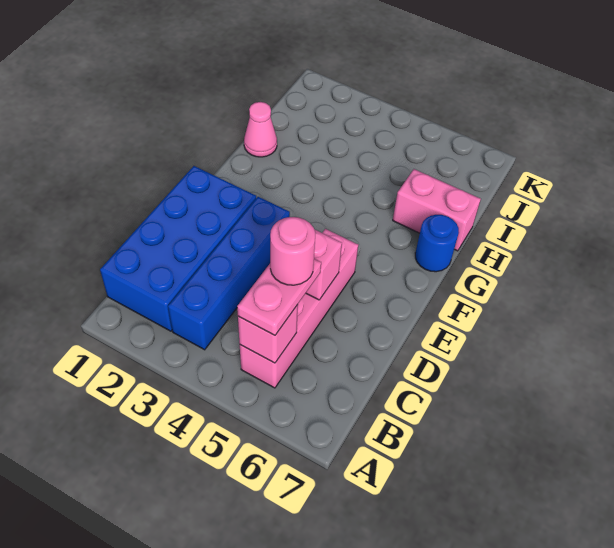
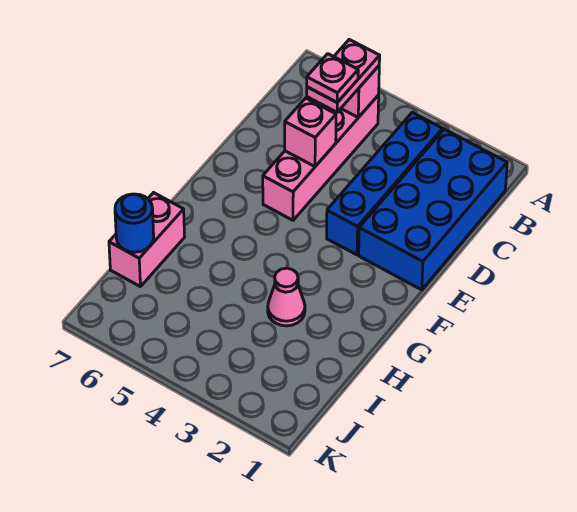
pink 1x1 round brick [270,217,316,285] -> pink 1x1 plate [307,54,358,102]
blue 1x1 round brick [415,215,459,272] -> blue 1x1 round brick moved to [115,194,154,252]
pink 1x1 cone [244,102,277,157] -> pink 1x1 cone moved to [268,268,305,326]
pink 1x2 brick [393,169,481,251] -> pink 1x2 brick turned to [109,193,185,286]

